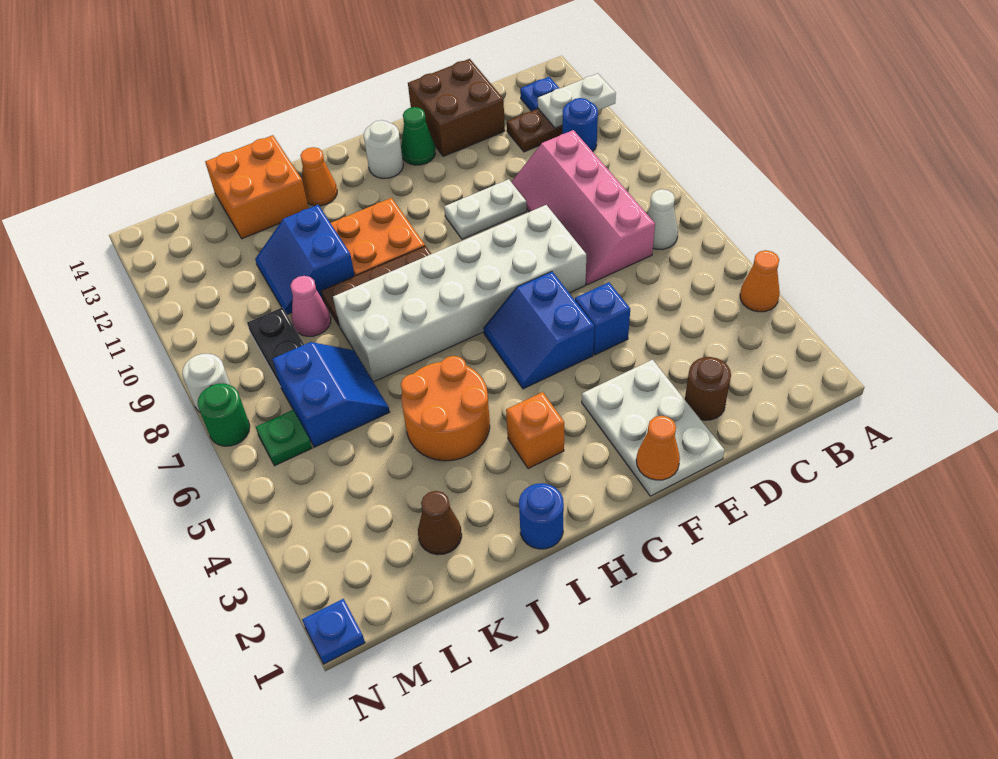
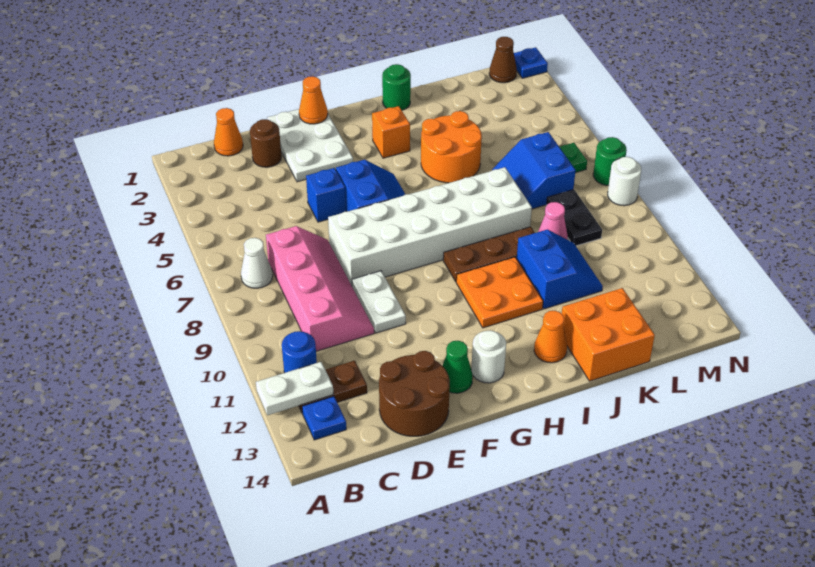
orange 1x1 cone [740,250,780,312] -> orange 1x1 cone moved to [214,108,243,156]
brown 2x2 brick [408,59,505,156] -> brown 2x2 round brick [379,351,450,436]
white 1x2 plate [444,179,527,239] -> white 1x2 plate turned to [352,271,406,333]
blue 1x1 round brick [519,483,564,549] -> green 1x1 round brick [382,64,411,110]
brown 1x1 cone [418,491,462,555] -> brown 1x1 cone moved to [489,37,517,83]

